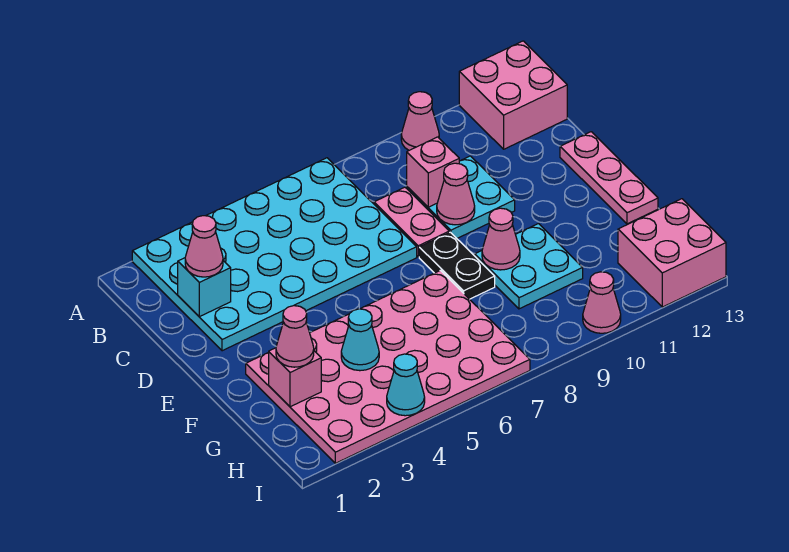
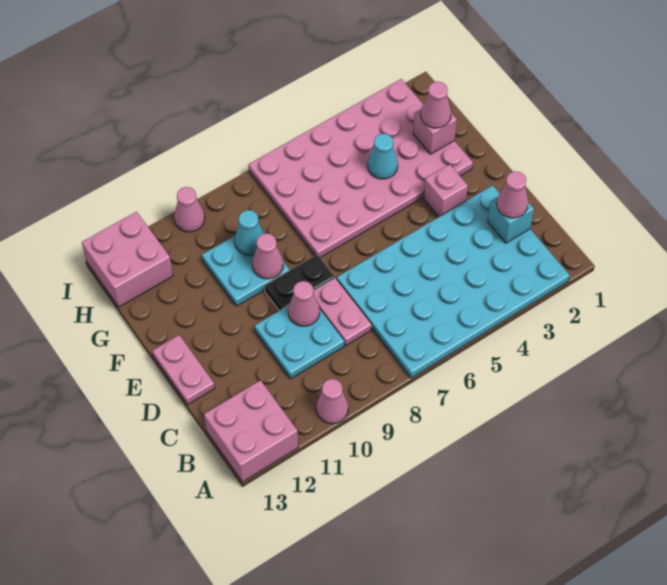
pink 1x1 brick [407,137,459,207] -> pink 1x1 brick moved to [424,164,468,217]
pink 1x3 plate [560,132,658,224] -> pink 1x2 plate [152,335,215,404]
black 1x2 plate [419,232,495,299] -> black 1x2 plate turned to [264,255,335,311]
cyan 1x1 cone [387,354,425,416] -> cyan 1x1 cone moved to [235,210,264,255]

